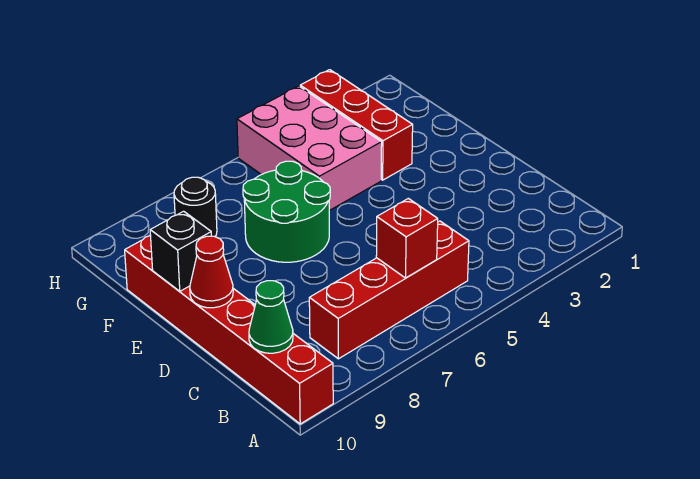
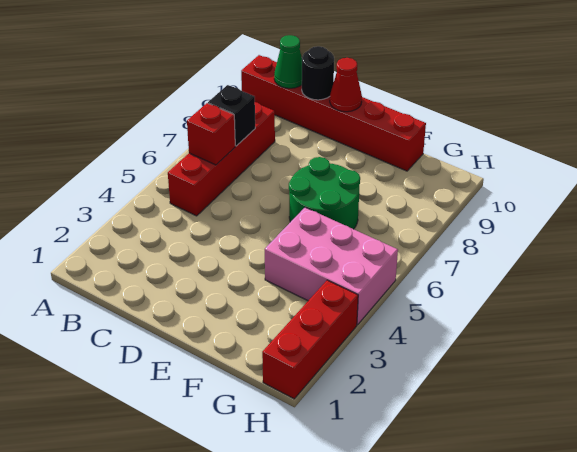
black 1x1 brick [150,211,211,291] -> black 1x1 brick moved to [208,85,255,146]
red 1x3 brick [300,70,413,180] -> red 1x3 brick turned to [262,280,358,399]
black 1x1 round brick [174,177,217,236] -> black 1x1 round brick moved to [302,46,334,100]

